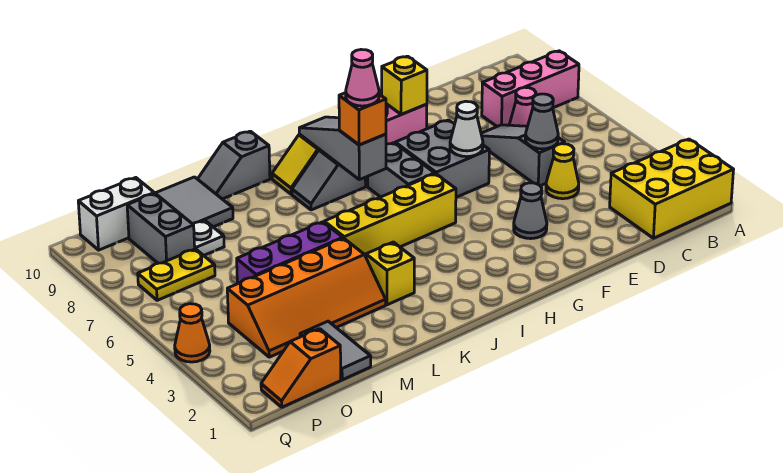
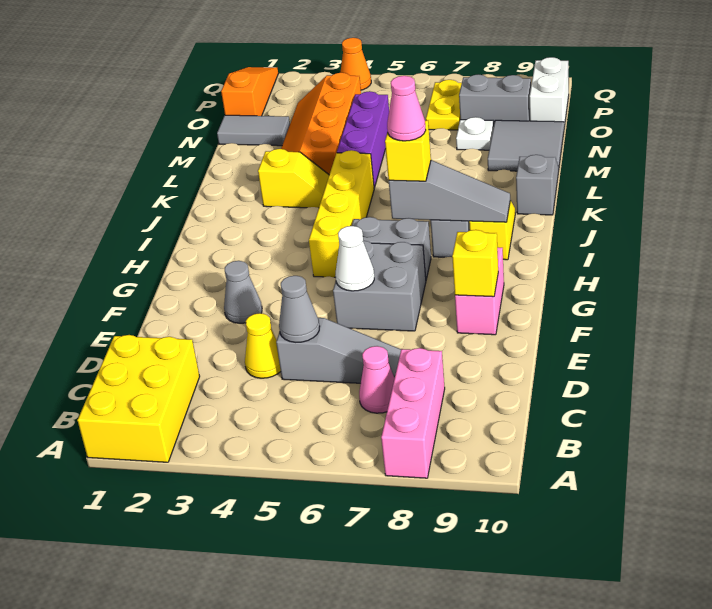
orange 1x1 brick [339,93,386,145] -> yellow 1x1 brick [385,121,431,181]
orange 1x2 slope [261,329,341,407] -> orange 1x3 slope [221,67,278,116]

